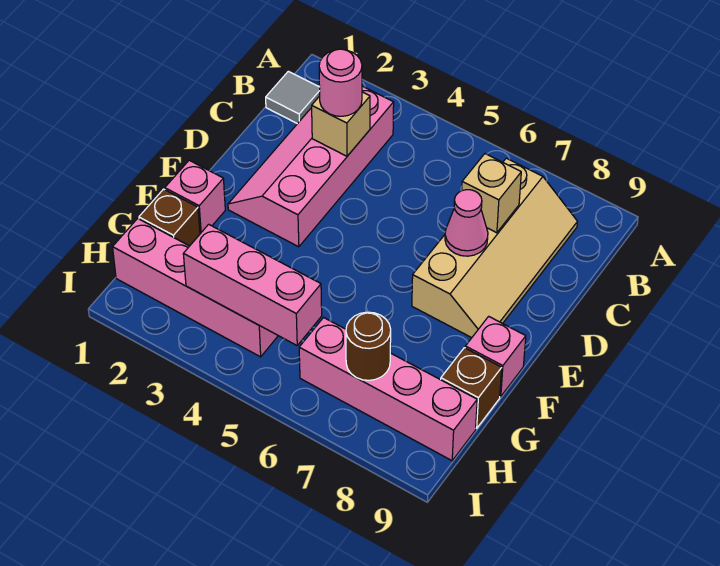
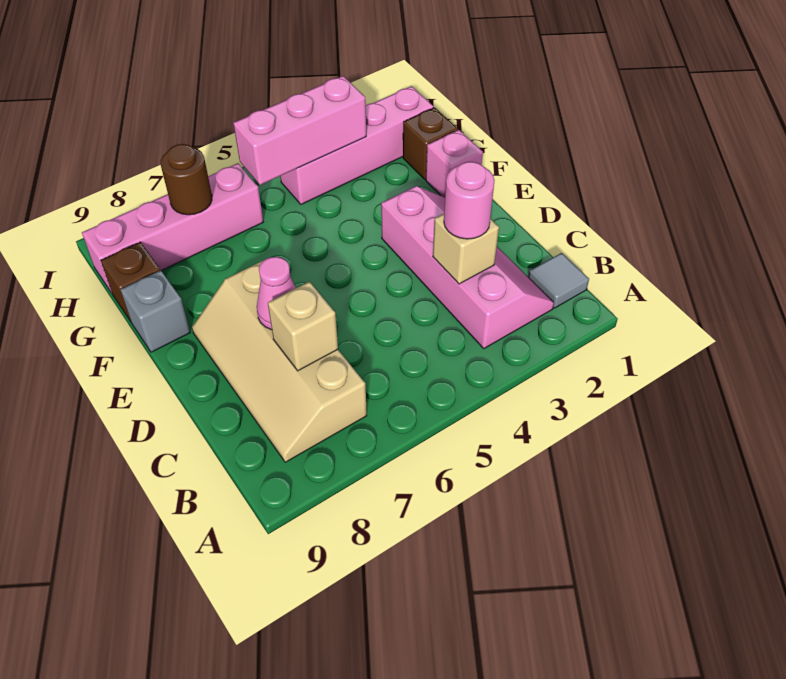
pink 1x1 brick [465,316,526,397] -> grey 1x1 brick [120,270,190,352]

